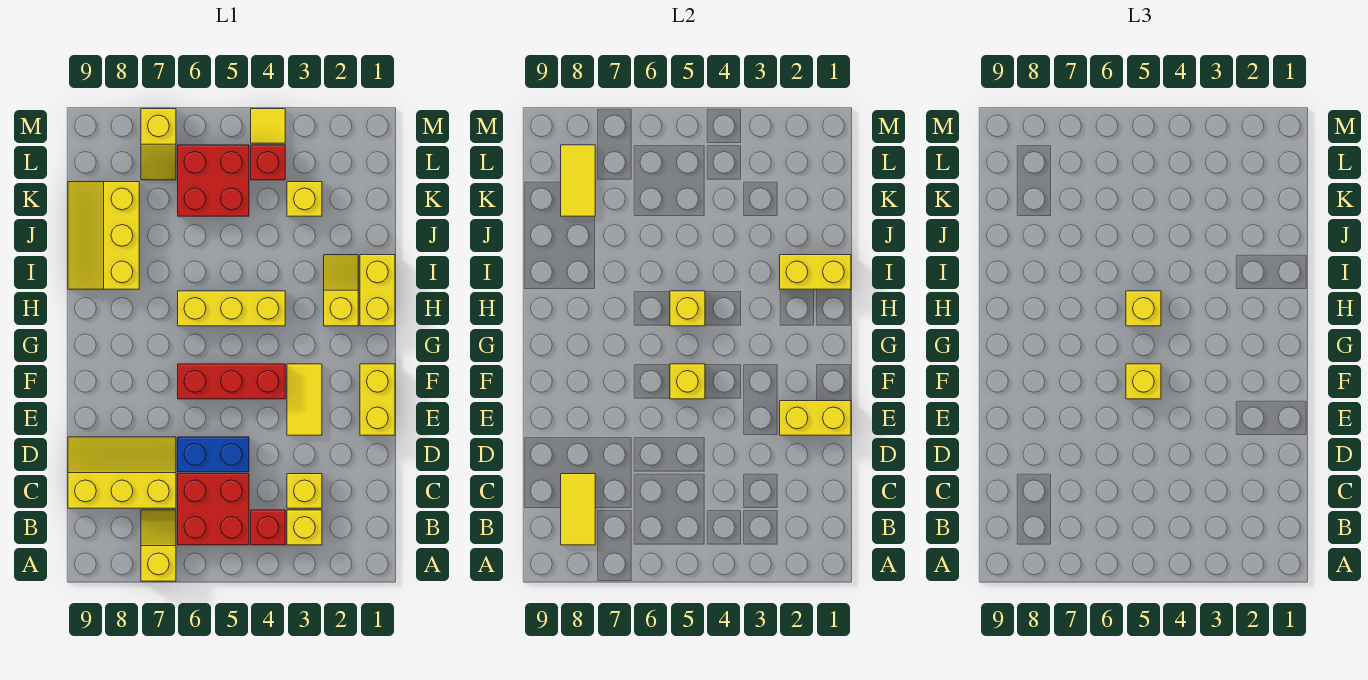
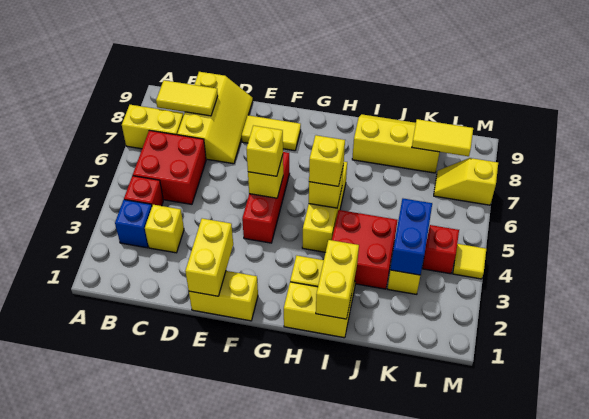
yellow 1x2 slope [141,510,176,581] -> yellow 1x2 brick [122,105,184,149]
yellow 1x1 brick [287,510,322,545] -> blue 1x1 brick [115,200,152,248]
blue 1x2 brick [178,437,249,472] -> blue 1x2 brick moved to [390,199,432,275]
yellow 1x2 tile [287,364,322,435] -> yellow 1x2 tile moved to [242,115,301,151]
red 2x2 brick [178,145,249,216] -> red 2x2 brick moved to [332,210,398,289]

